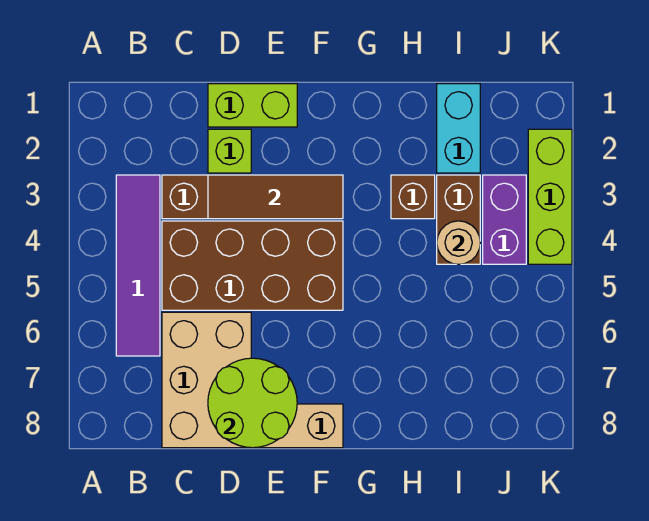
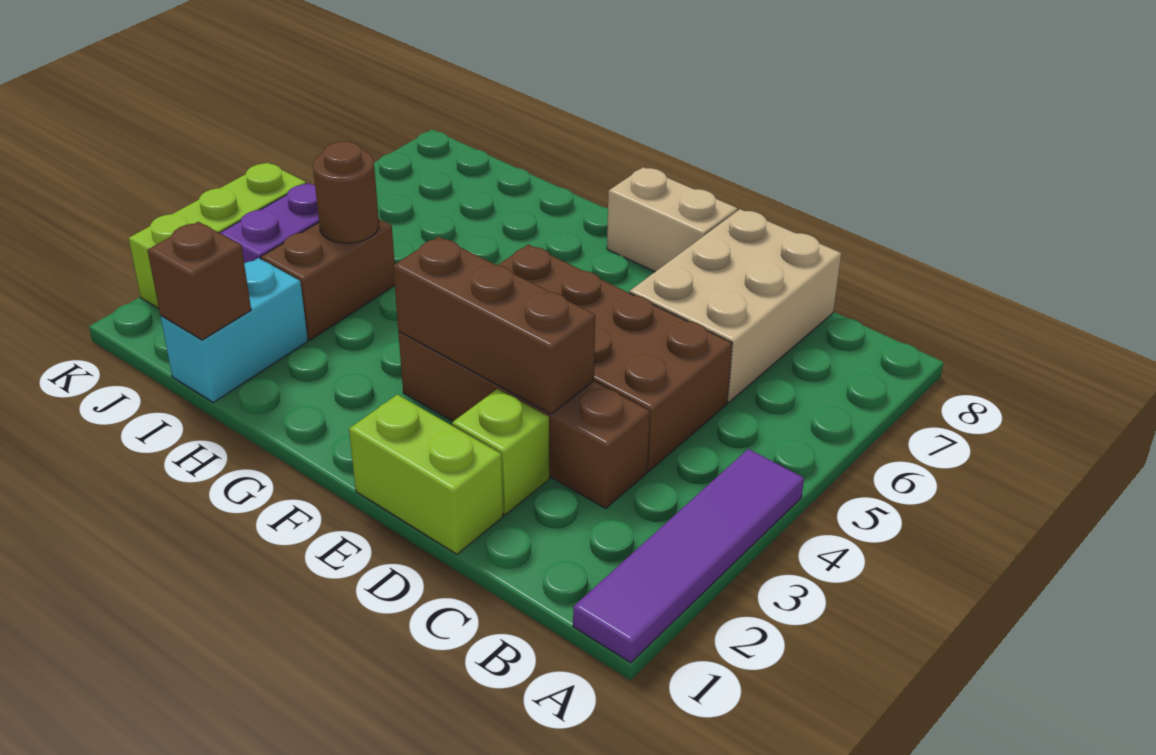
purple 1x4 tile [116,175,160,356] -> purple 1x4 tile moved to [573,449,804,663]
brown 1x3 tile [208,175,343,219] -> brown 1x3 brick [393,237,595,414]
lime 2x2 round brick [208,358,297,448] -> none
brown 1x1 brick [391,175,435,219] -> brown 1x1 brick moved to [148,222,251,340]
tan 1x1 round brick [437,221,480,264] -> brown 1x1 round brick [313,142,379,243]

